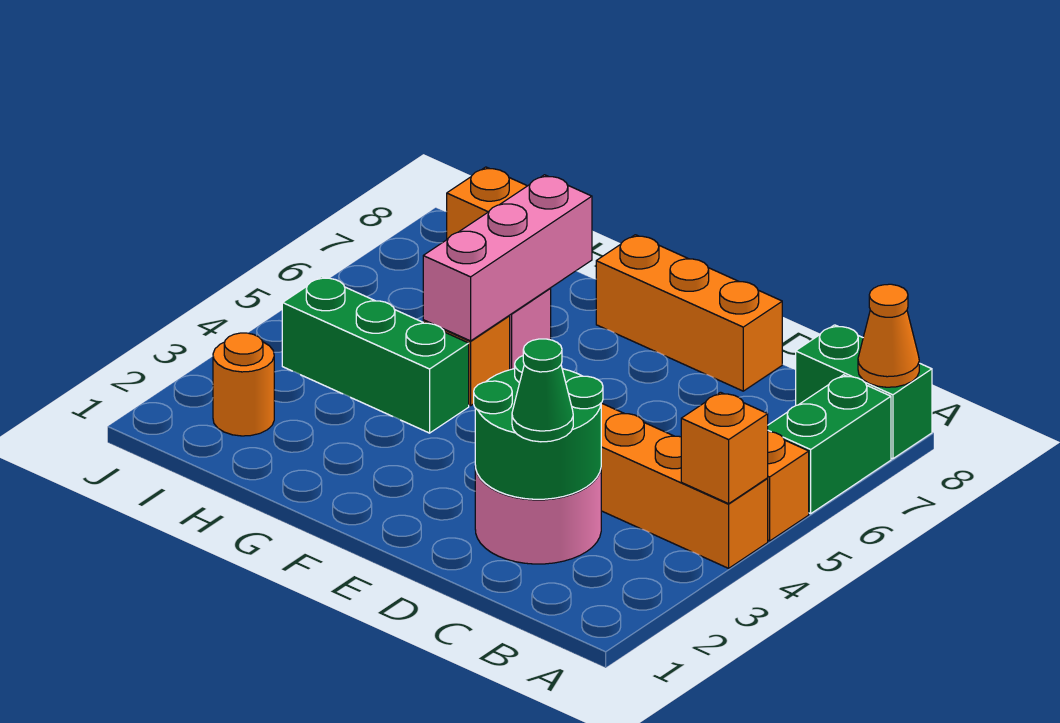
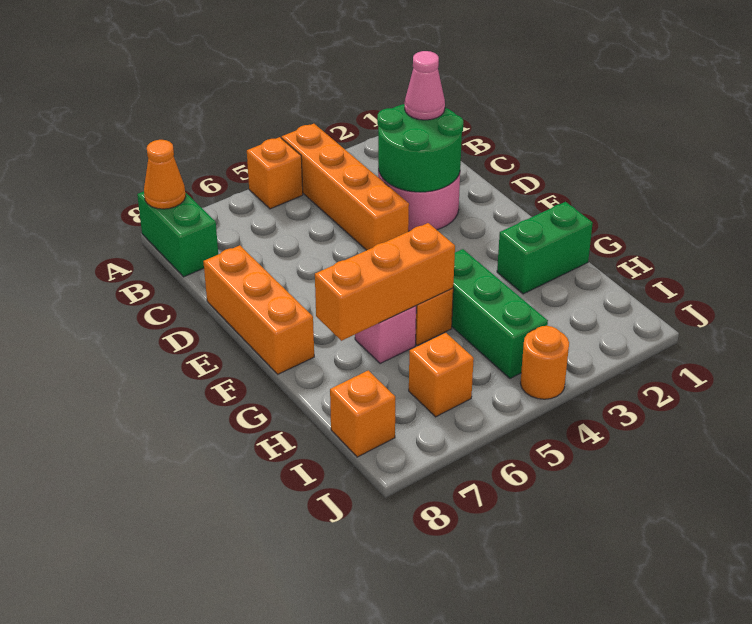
orange 1x1 brick [681,392,768,504] -> orange 1x1 brick moved to [409,333,474,417]
green 1x2 brick [768,375,891,514] -> green 1x2 brick moved to [497,202,593,294]
green 1x1 cone [512,339,573,442] -> pink 1x1 cone [405,51,445,120]
pink 1x3 brick [423,175,592,341] -> orange 1x3 brick [315,223,455,341]
orange 1x1 round brick [213,333,274,436] -> orange 1x1 round brick moved to [520,326,569,399]

